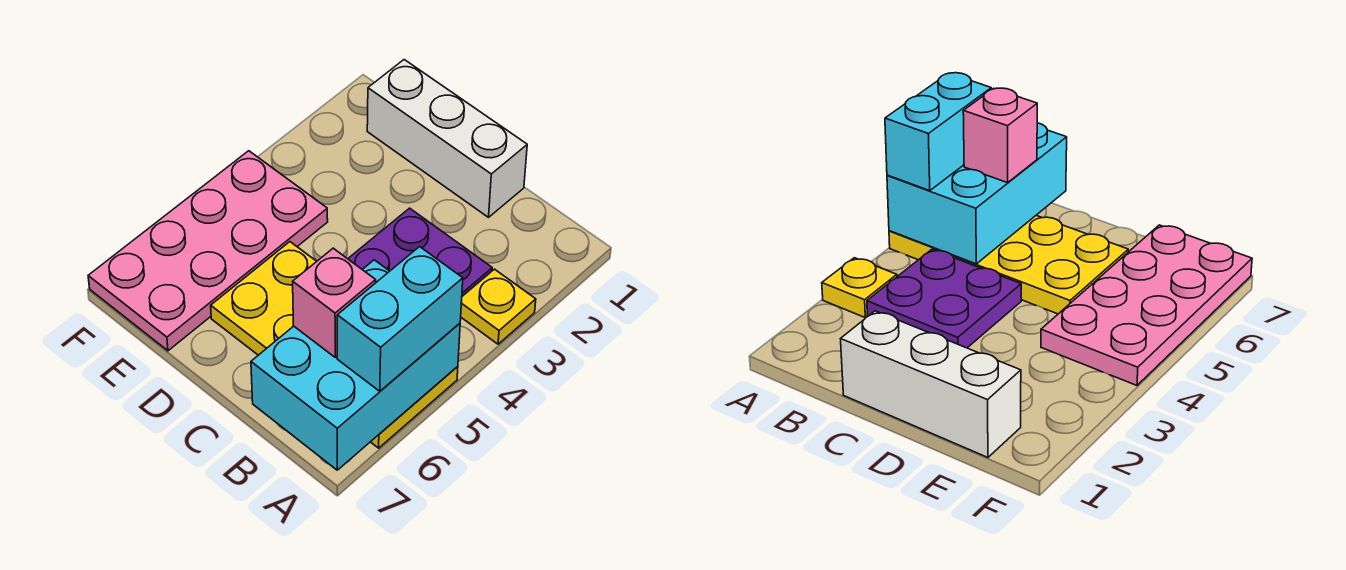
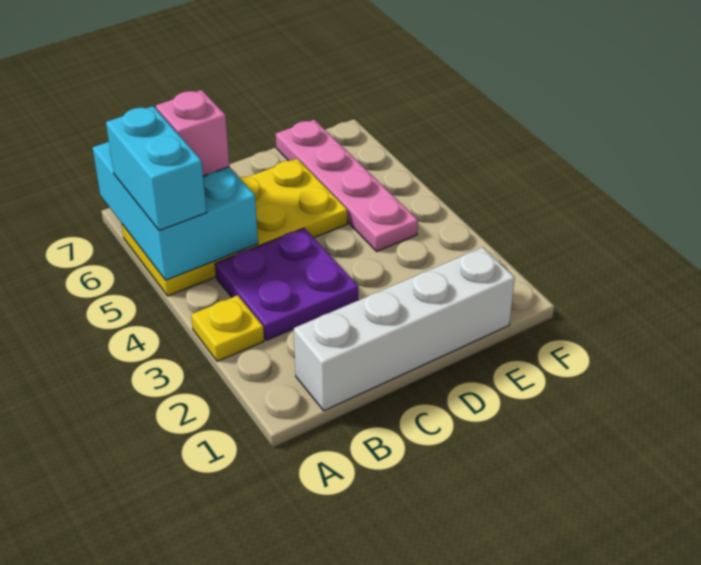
white 1x3 brick [367,60,527,217] -> white 1x4 brick [294,247,515,411]
pink 2x4 plate [88,151,328,351] -> pink 1x4 plate [276,120,418,251]

